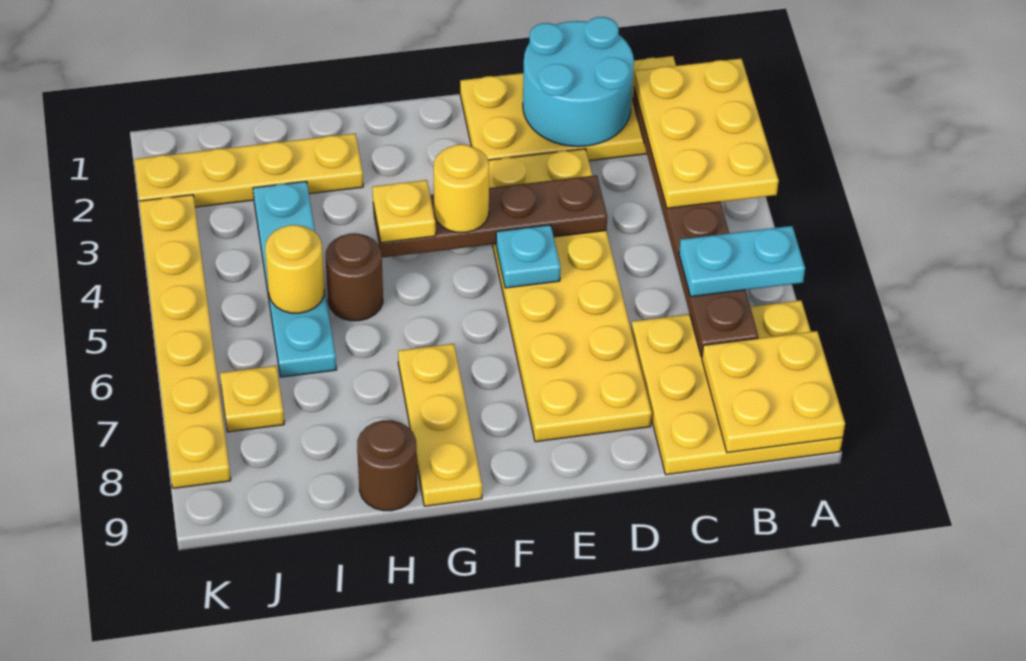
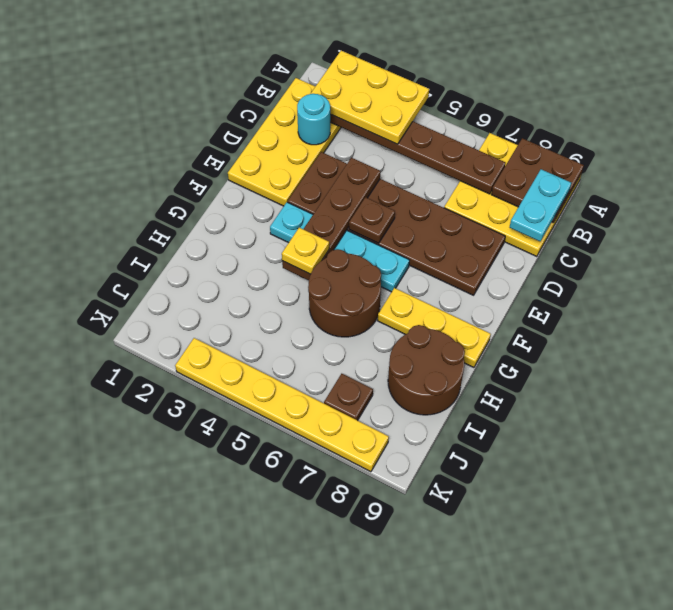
cyan 1x2 plate [679,226,805,297] -> cyan 1x2 plate moved to [510,169,571,241]
yellow 2x2 plate [702,331,845,453] -> brown 2x2 plate [491,138,584,223]
cyan 2x2 round brick [523,17,634,147] -> cyan 1x1 round brick [297,94,330,145]
yellow 2x6 plate [488,149,652,442] -> brown 2x6 plate [288,152,505,295]
cyan 1x1 plate [496,225,561,288] -> brown 1x1 plate [349,197,395,243]
yellow 1x1 round brick [434,144,489,232] -> none
yellow 1x4 plate [134,134,363,207] -> none
brown 1x1 round brick [326,233,383,321] -> brown 2x2 round brick [308,249,381,337]
brown 1x1 round brick [357,420,417,511] -> brown 2x2 round brick [388,325,465,415]
cyan 1x4 plate [253,181,336,377] -> cyan 1x4 plate moved to [270,202,409,292]
yellow 1x1 round brick [265,225,325,313] -> none
yellow 1x1 plate [220,366,284,432] -> brown 1x1 plate [324,374,373,421]

